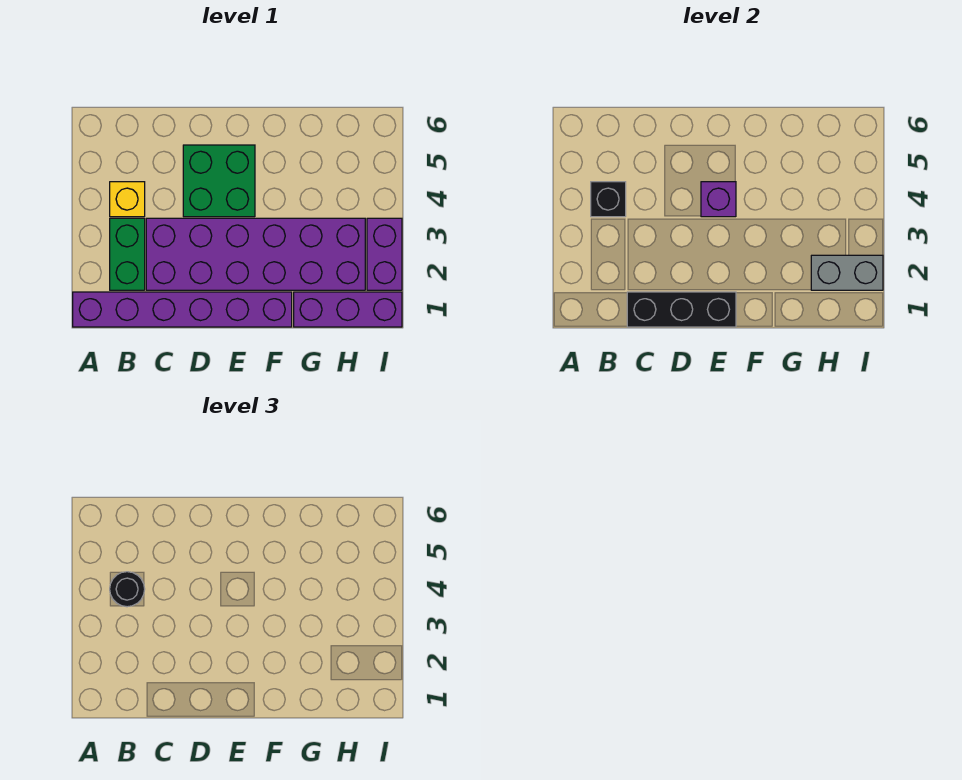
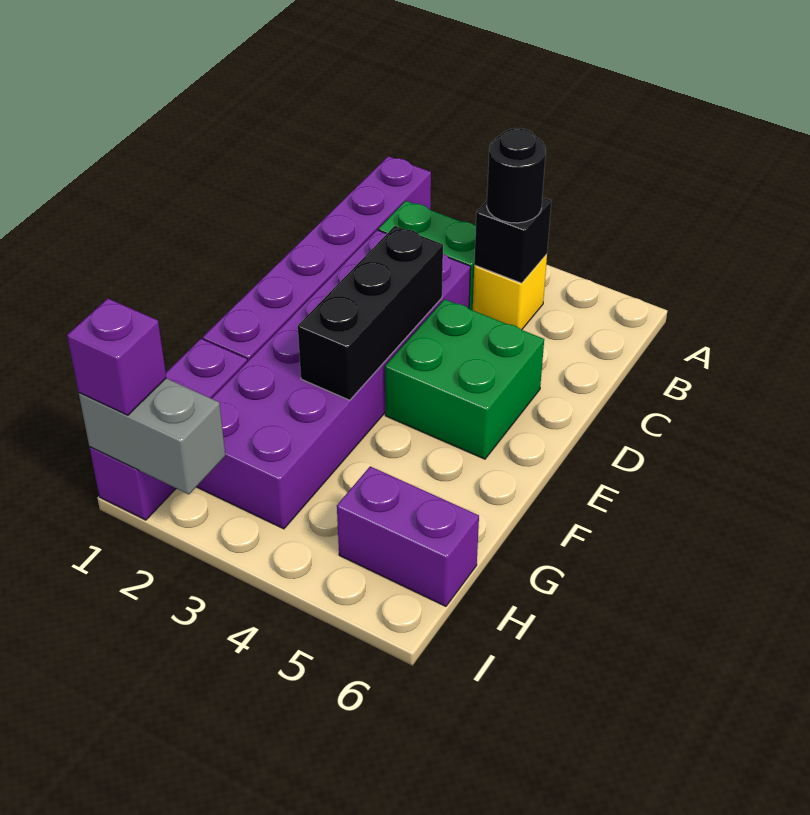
black 1x3 brick [627,292,736,327] -> black 1x3 brick moved to [298,226,443,400]
purple 1x1 brick [701,182,736,217] -> purple 1x1 brick moved to [67,298,166,415]
grey 1x2 brick [811,255,883,290] -> grey 1x2 brick turned to [79,378,225,494]
purple 1x2 brick [367,218,402,290] -> purple 1x2 brick moved to [337,466,479,606]

